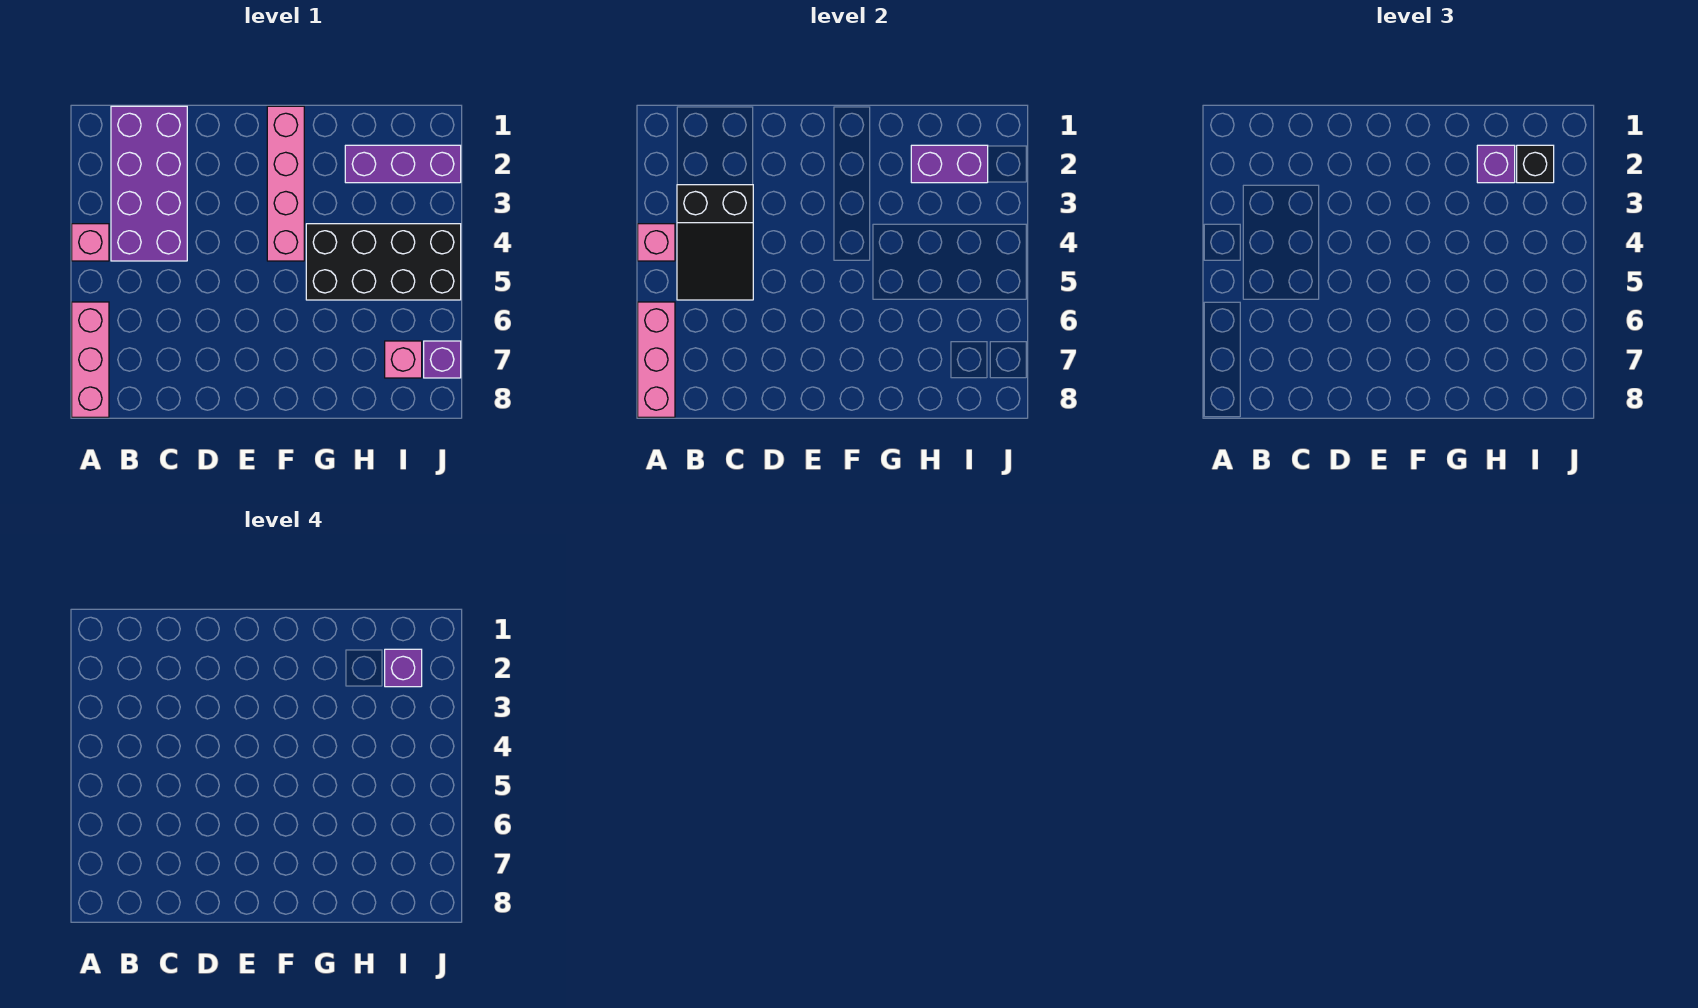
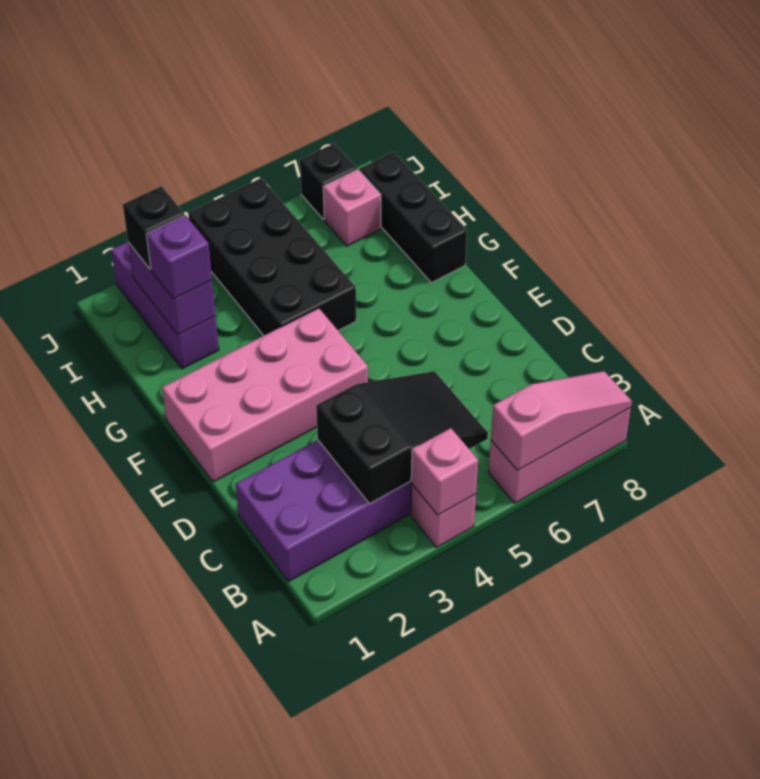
pink 1x3 brick [638,302,675,417] -> pink 1x3 slope [491,371,632,470]
pink 1x4 brick [267,106,304,261] -> pink 2x4 brick [162,308,368,482]
none -> black 1x3 brick [360,152,467,283]
purple 1x1 brick [385,649,422,687] -> none
purple 1x1 brick [424,341,461,378] -> black 1x1 brick [300,143,357,219]

